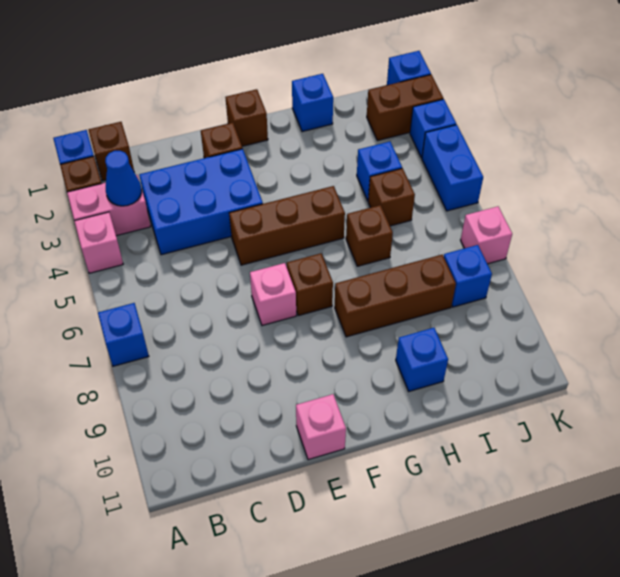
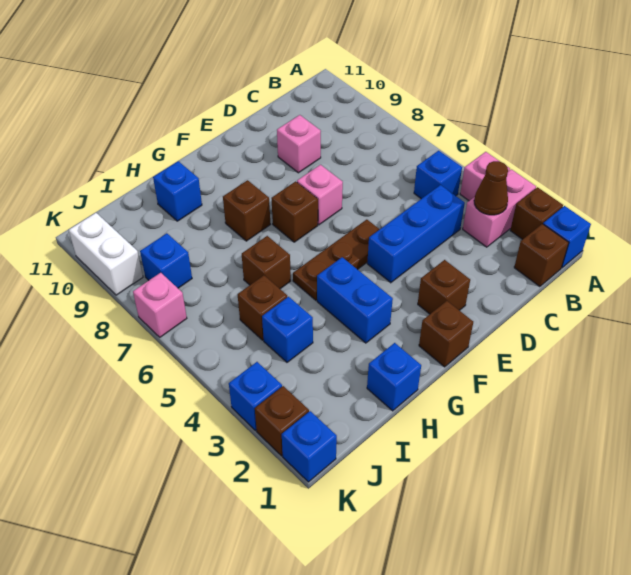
blue 1x1 brick [98,303,149,366] -> blue 1x1 brick moved to [414,151,462,199]
blue 1x1 cone [105,151,142,206] -> brown 1x1 cone [474,161,508,215]
blue 2x3 brick [139,149,263,255] -> blue 1x3 brick [367,185,465,283]
brown 1x3 brick [229,186,345,265] -> brown 1x3 plate [293,220,380,300]
pink 1x1 brick [296,394,346,460] -> pink 1x1 brick moved to [277,115,321,173]
brown 1x3 brick [335,255,456,337] -> brown 1x1 brick [223,180,270,241]
brown 1x2 brick [367,75,443,141] -> brown 1x1 brick [255,386,309,456]
blue 1x2 brick [422,125,483,211] -> blue 1x2 brick moved to [317,257,393,343]
none -> white 1x2 brick [69,213,143,295]

